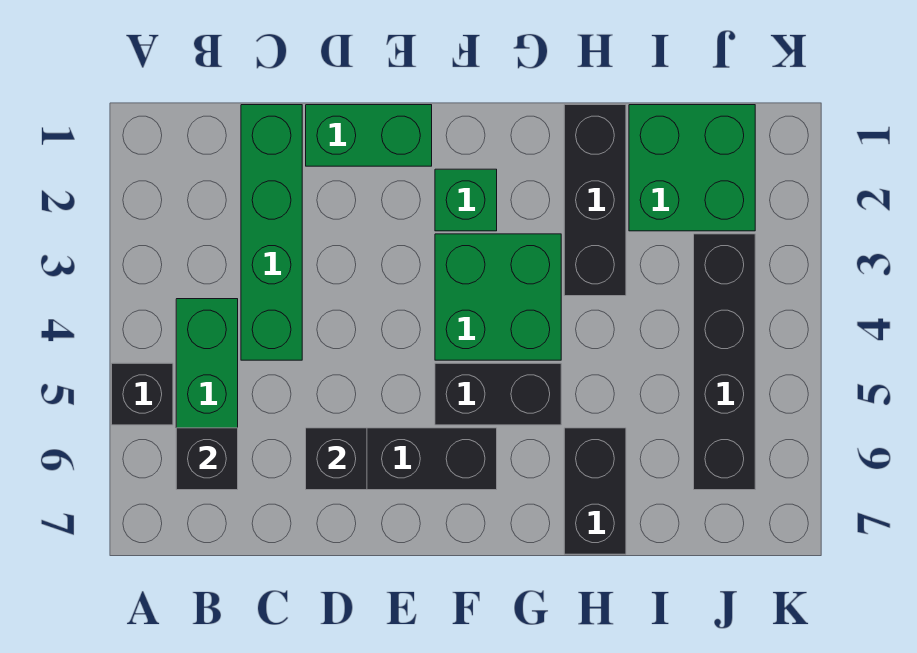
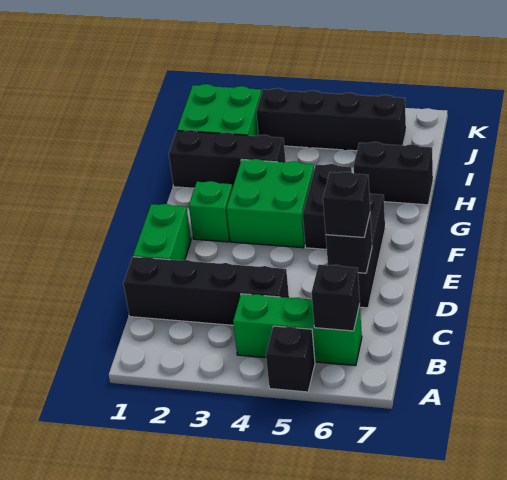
green 1x4 brick [241,105,302,360] -> black 1x4 brick [124,257,289,325]
none -> black 1x1 brick [323,172,370,237]

